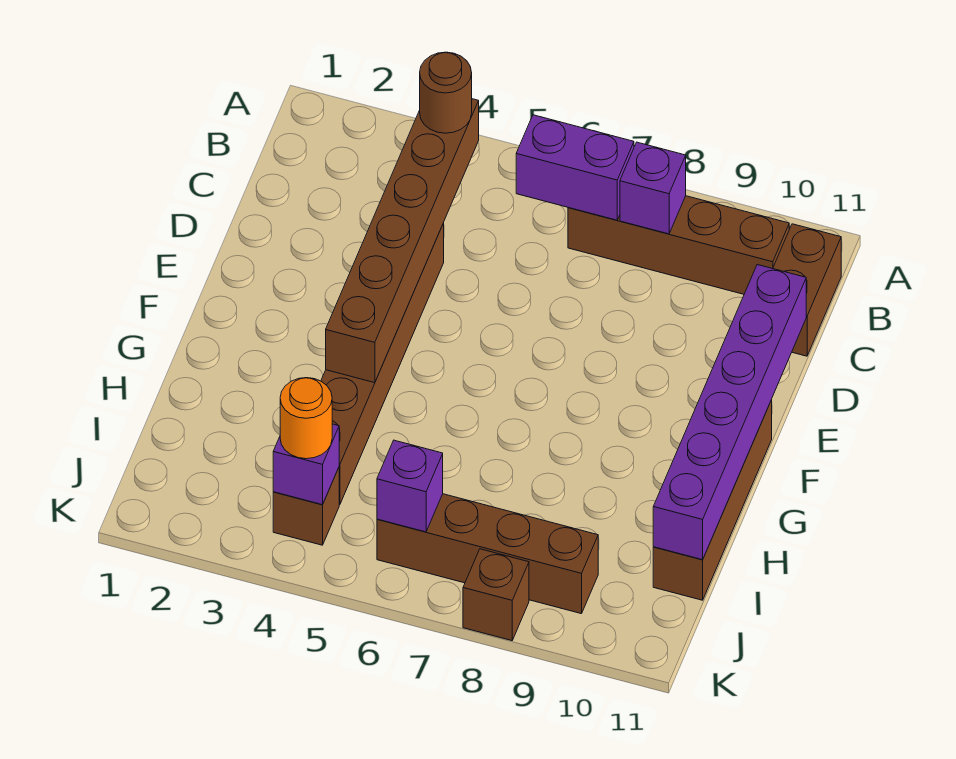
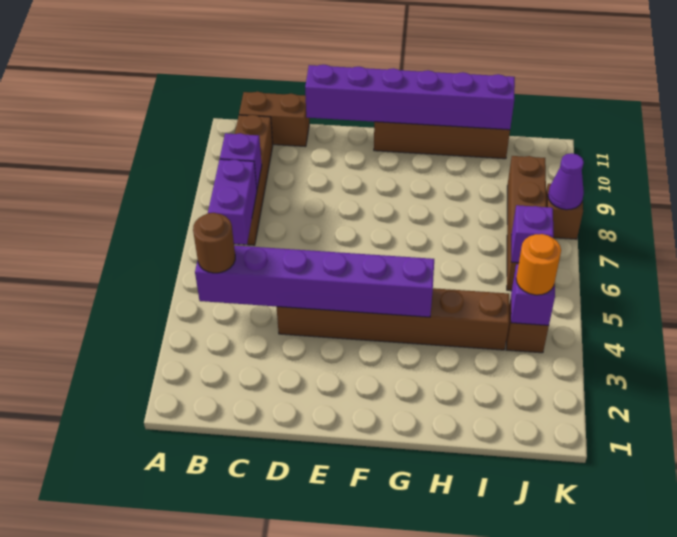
brown 1x6 brick [326,99,479,383] -> purple 1x6 brick [195,245,434,317]
none -> purple 1x1 cone [548,153,584,210]

